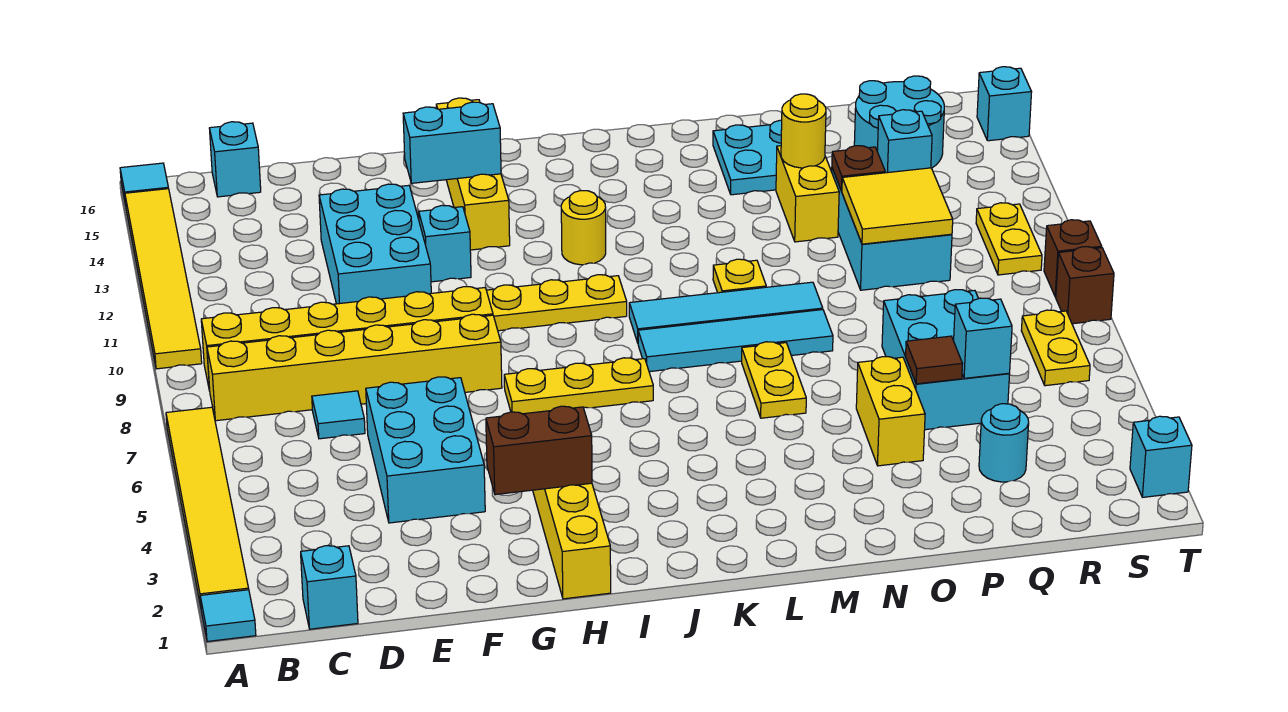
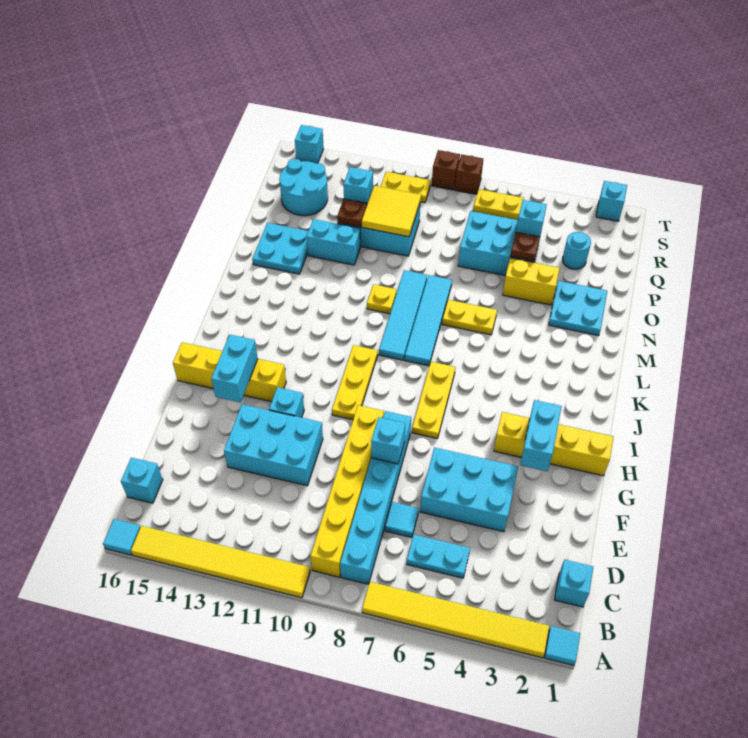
yellow 1x6 brick [207,314,502,421] -> cyan 1x6 brick [340,411,411,584]
none -> cyan 1x2 plate [407,535,470,578]
none -> cyan 1x1 brick [371,417,405,464]
brown 1x2 brick [486,406,592,495] -> cyan 1x2 brick [520,400,562,471]
yellow 1x1 round brick [561,191,606,265] -> none
none -> cyan 2x2 plate [549,281,607,336]
yellow 1x2 brick [776,146,839,242] -> cyan 1x2 brick [306,219,361,265]
yellow 1x1 round brick [781,94,826,168] -> none
brown 1x1 tile [906,336,963,384] -> brown 1x1 plate [511,232,540,261]

